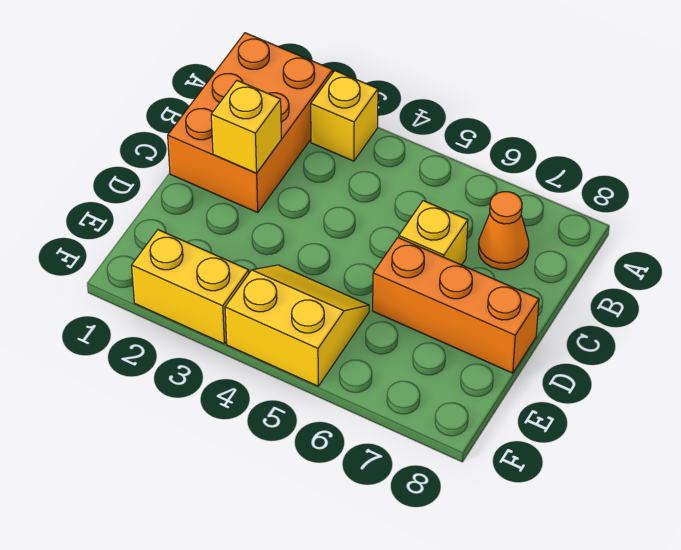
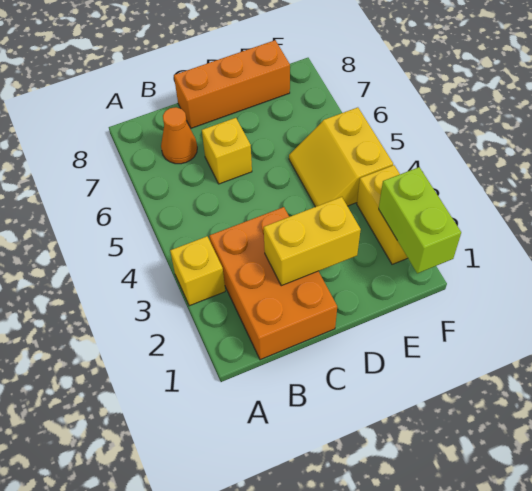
orange 2x3 brick [168,33,333,212] -> orange 2x3 brick turned to [209,207,337,360]
yellow 1x1 brick [211,81,281,173] -> yellow 1x2 brick [264,197,361,286]
orange 1x3 brick [373,238,539,373] -> orange 1x3 brick turned to [174,40,290,128]
none -> lime 1x2 brick [379,167,461,273]

